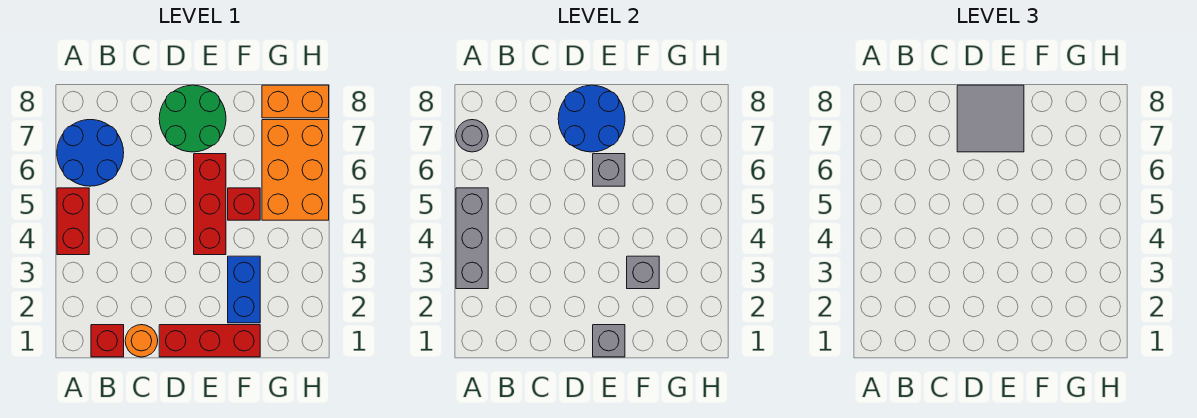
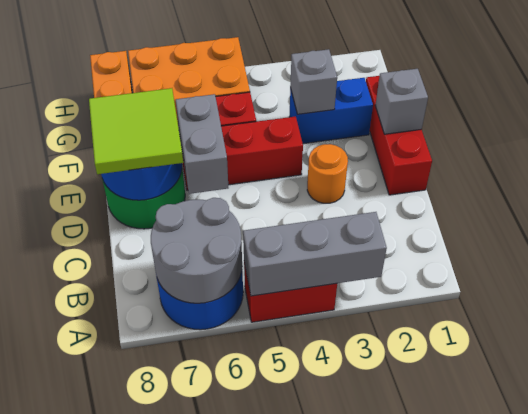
grey 1x1 round brick [456,120,488,152] -> grey 2x2 round brick [151,198,242,303]
red 1x1 brick [91,325,124,357] -> none
orange 1x1 round brick [125,325,158,357] -> orange 1x1 round brick moved to [307,144,348,203]
grey 2x2 tile [957,85,1024,152] -> lime 2x2 tile [89,88,183,174]
grey 1x1 brick [593,154,625,186] -> grey 1x2 brick [176,94,228,194]

